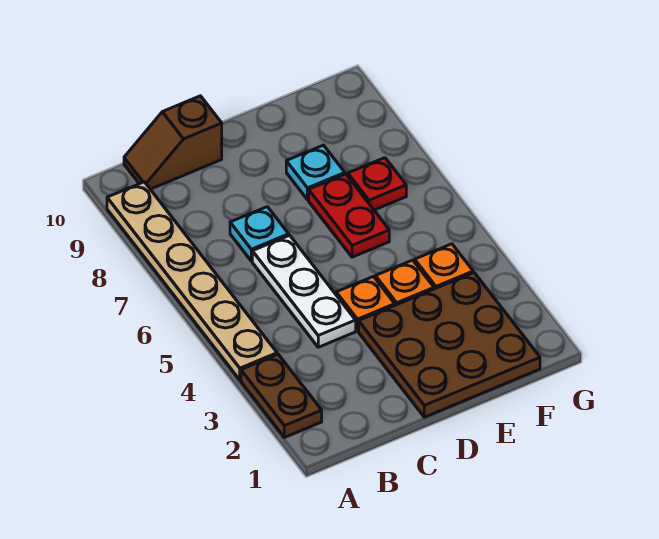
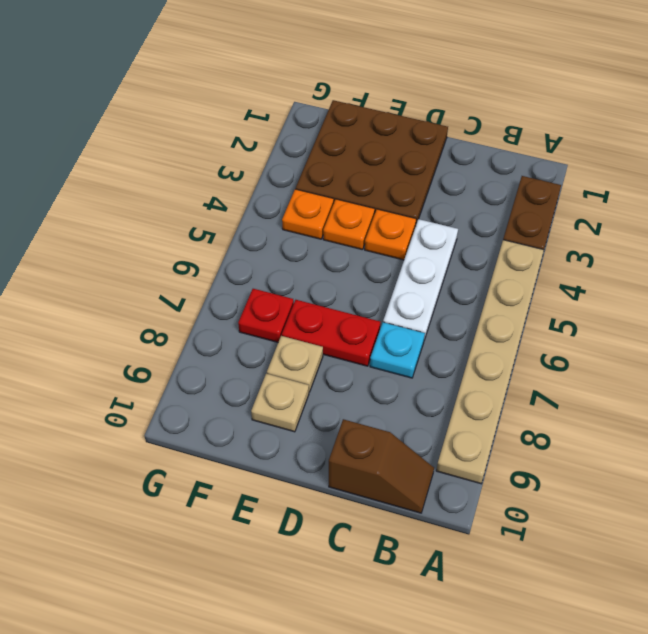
red 1x2 plate [309,174,389,257] -> red 1x2 plate turned to [282,300,380,366]
cyan 1x1 plate [286,145,345,200] -> tan 1x1 plate [267,336,323,392]
none -> tan 1x1 plate [251,374,309,432]

